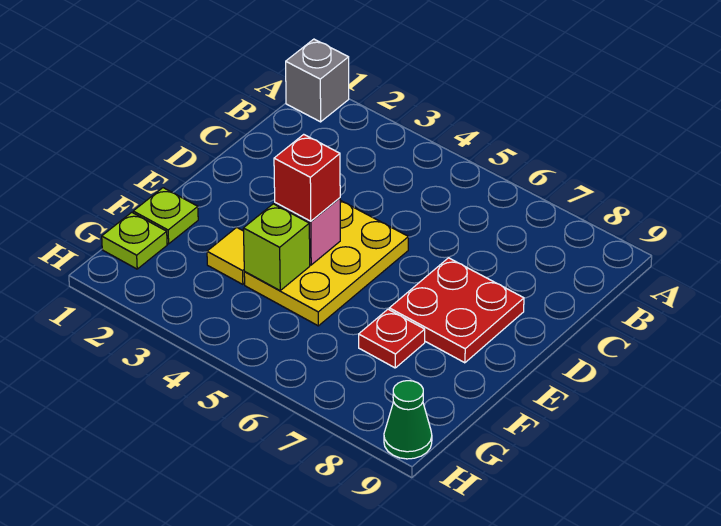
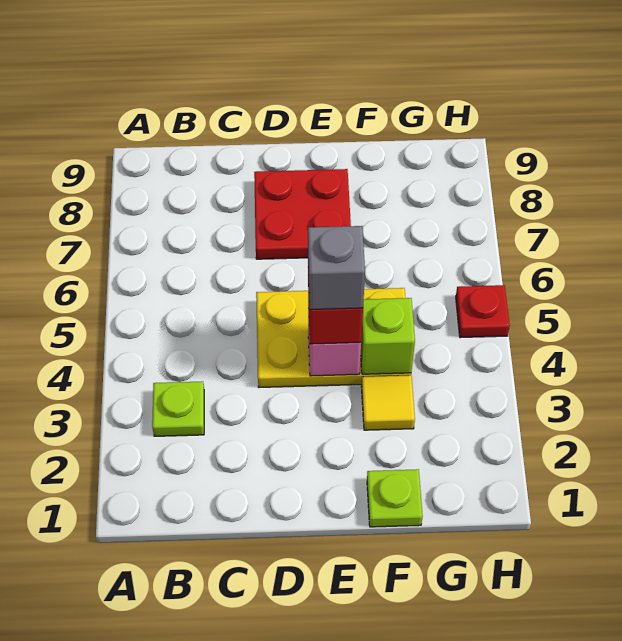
grey 1x1 brick [286,39,349,122] -> grey 1x1 brick moved to [308,226,365,310]
red 1x1 plate [359,309,425,368] -> red 1x1 plate moved to [456,285,510,338]
lime 1x1 plate [102,212,167,269] -> lime 1x1 plate moved to [152,381,204,436]
green 1x1 cone [384,381,432,459] -> none

